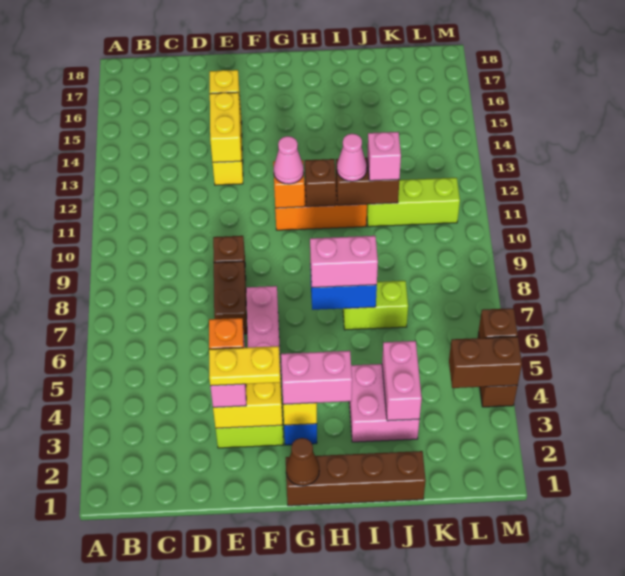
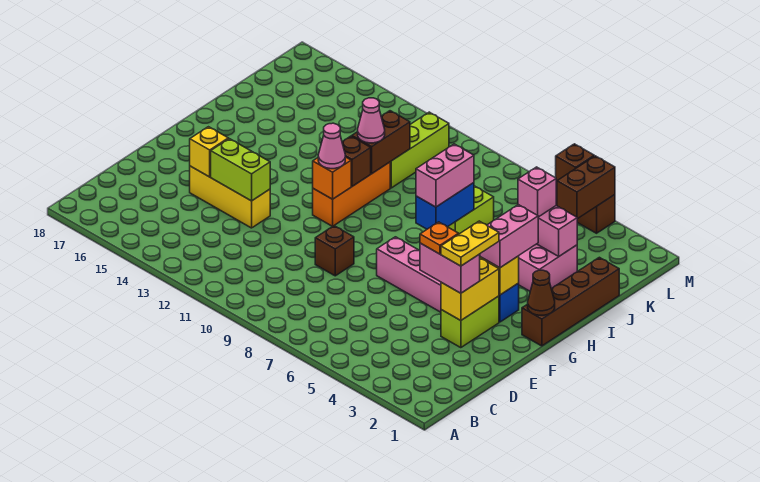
brown 1x2 brick [214,261,247,334] -> none
yellow 1x2 brick [210,92,241,162] -> lime 1x2 brick [211,139,270,201]
pink 1x1 brick [367,132,401,181] -> pink 1x1 brick moved to [518,167,556,217]

